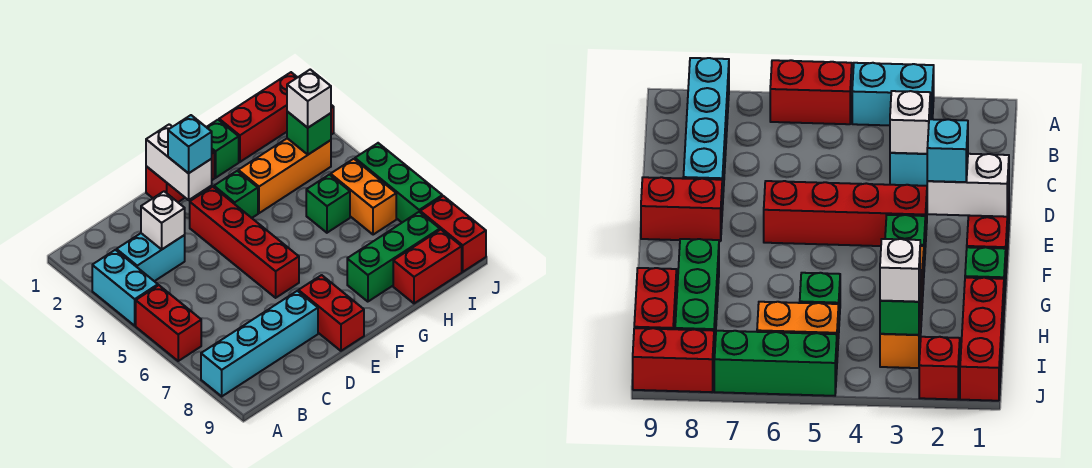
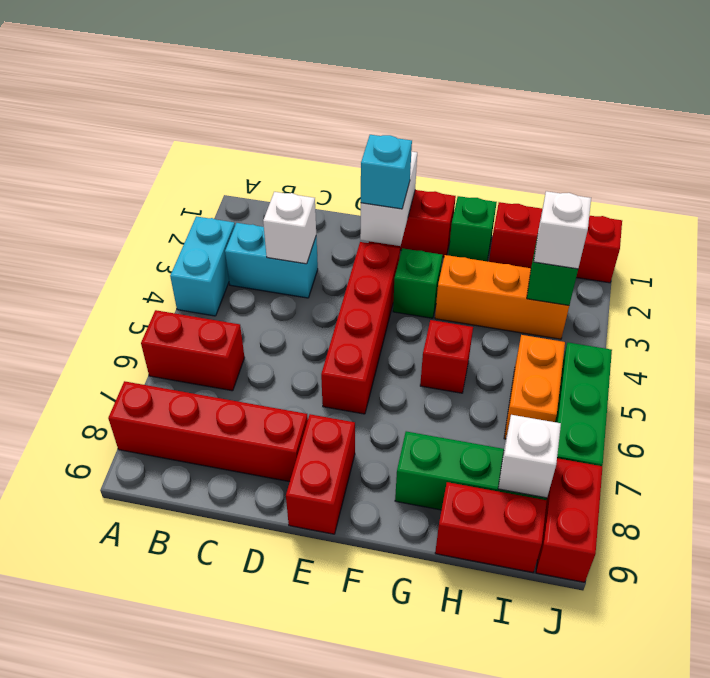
red 1x2 brick [136,285,201,361] -> red 1x2 brick turned to [141,310,245,391]
cyan 1x4 brick [201,291,318,396] -> red 1x4 brick [108,381,308,482]
green 1x1 brick [306,175,350,233] -> none
none -> white 1x1 brick [498,415,561,498]
red 1x1 brick [919,337,960,399] -> red 1x1 brick moved to [420,320,473,393]

